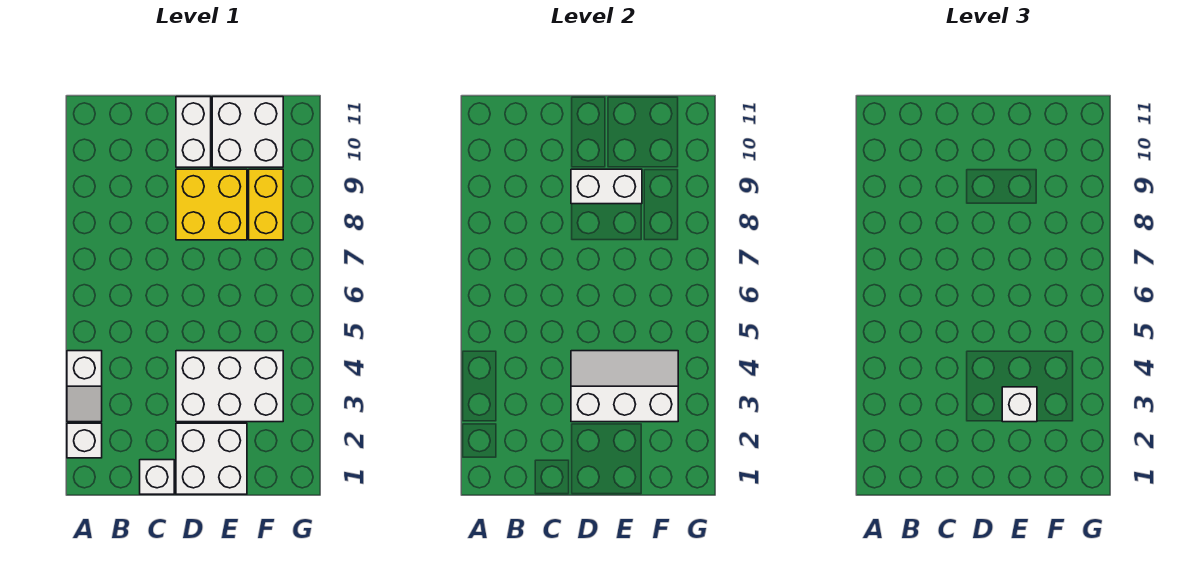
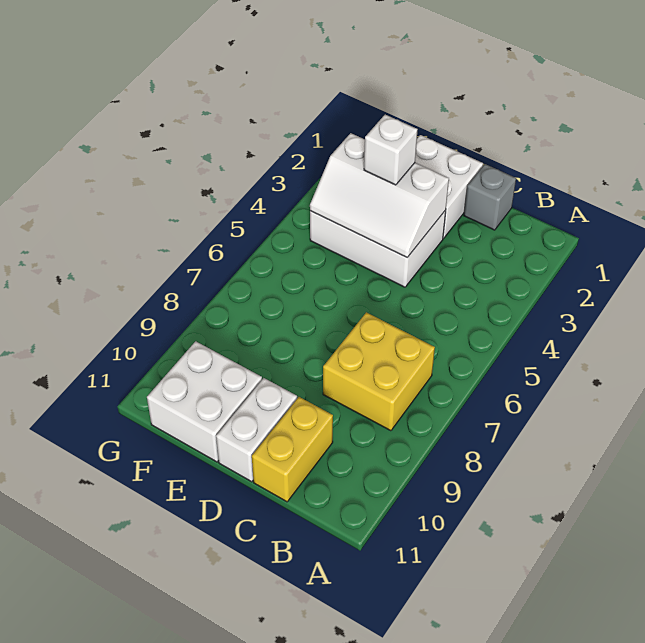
white 1x1 brick [67,423,102,458] -> none
white 1x2 slope [67,351,102,422] -> none
white 1x1 brick [140,460,174,494] -> grey 1x1 brick [464,164,516,230]
yellow 2x2 brick [176,169,247,240] -> yellow 2x2 brick moved to [323,312,435,431]
white 1x2 brick [571,169,642,204] -> none
yellow 1x2 brick [249,169,283,240] -> yellow 1x2 brick moved to [252,397,333,502]

